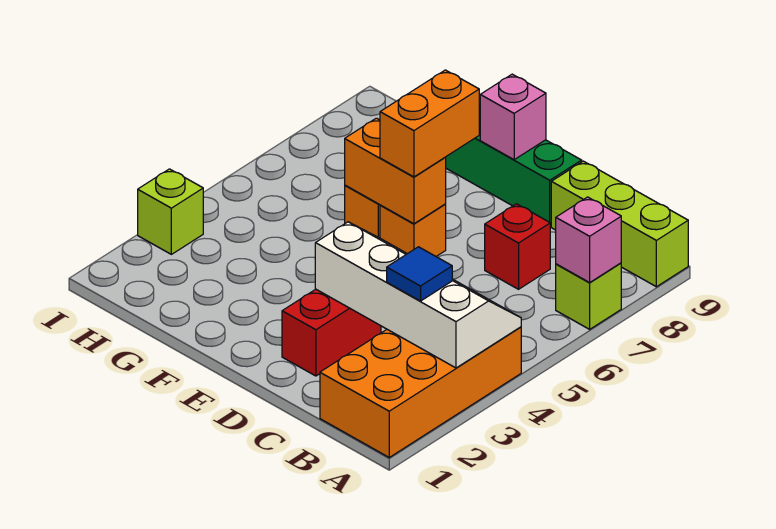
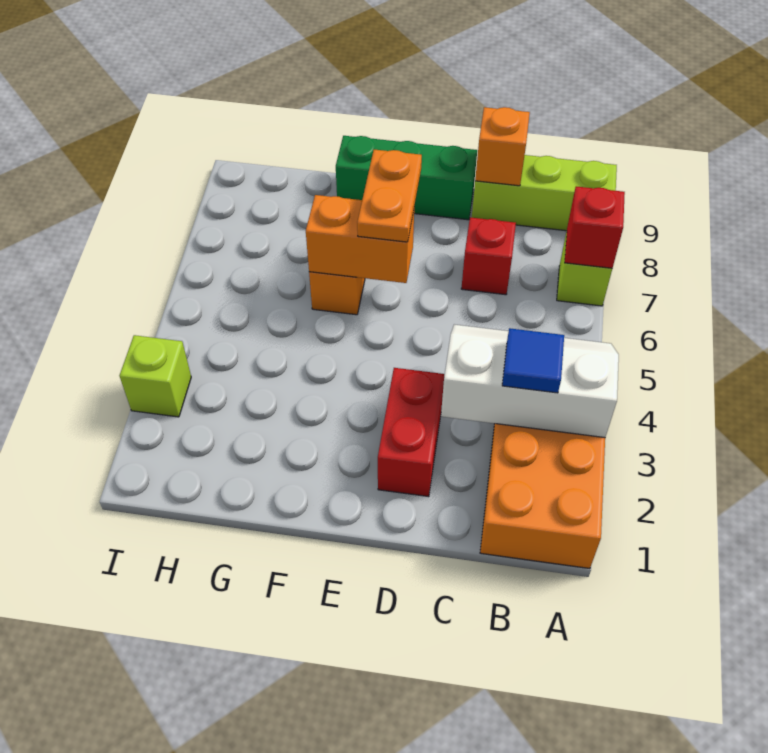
white 2x4 slope [315,222,521,368] -> white 2x3 slope [441,324,619,438]
pink 1x1 brick [556,197,621,282] -> red 1x1 brick [565,186,625,268]
orange 1x1 brick [380,204,446,256] -> orange 1x1 brick moved to [475,107,530,186]
orange 1x2 brick [380,70,479,177] -> orange 1x2 plate [357,149,422,242]
pink 1x1 brick [480,74,546,160] -> none

